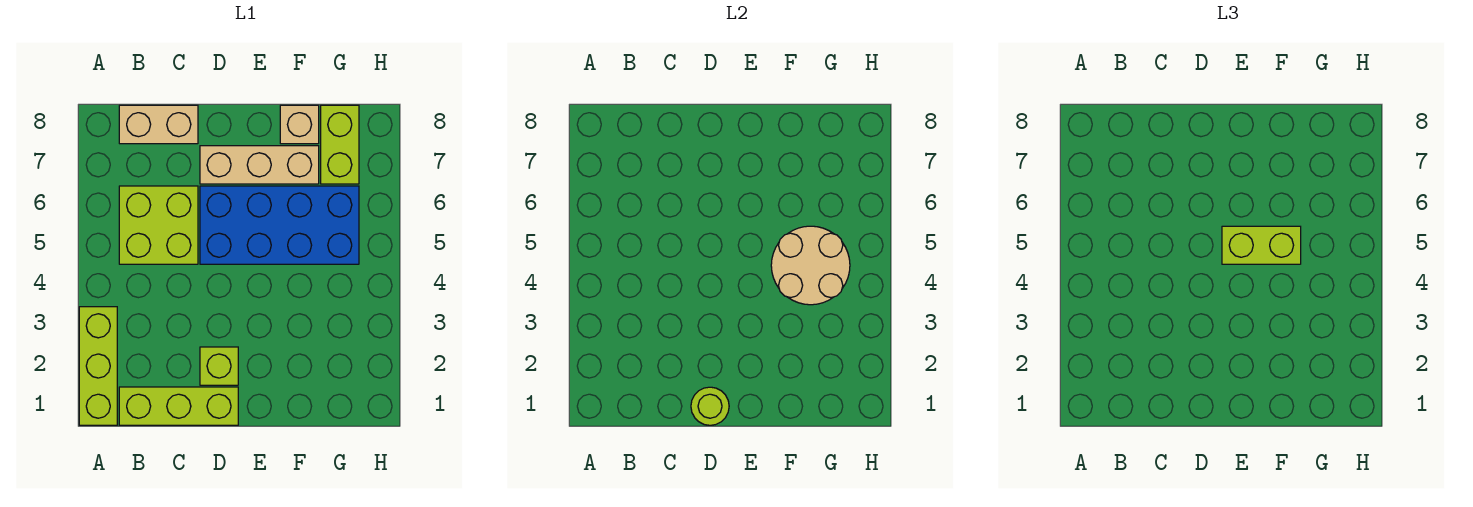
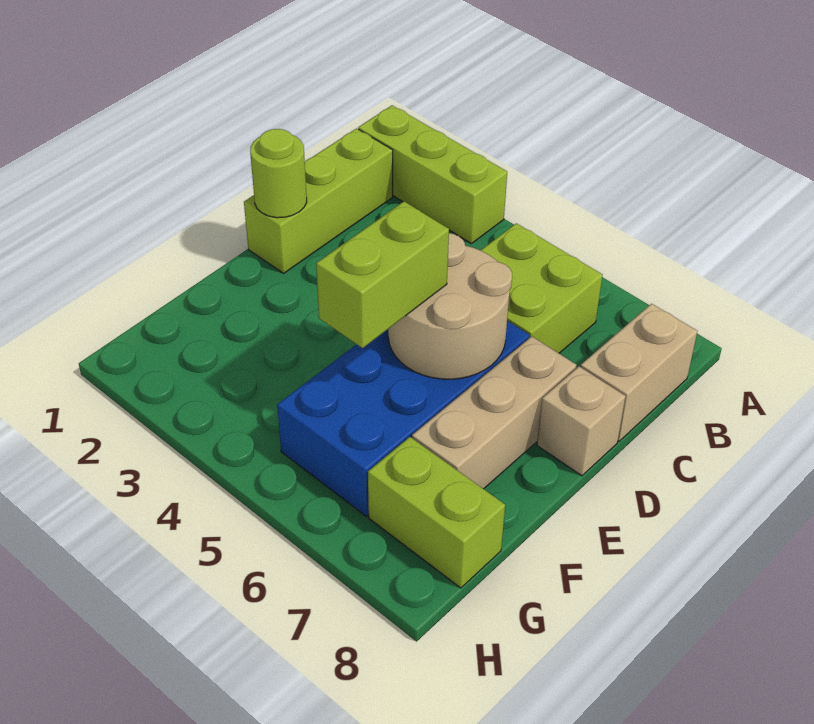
lime 1x1 brick [200,347,238,385] -> none
tan 2x2 round brick [771,226,850,305] -> tan 2x2 round brick moved to [388,233,512,379]
tan 1x1 brick [280,105,319,144] -> tan 1x1 brick moved to [537,367,626,476]

